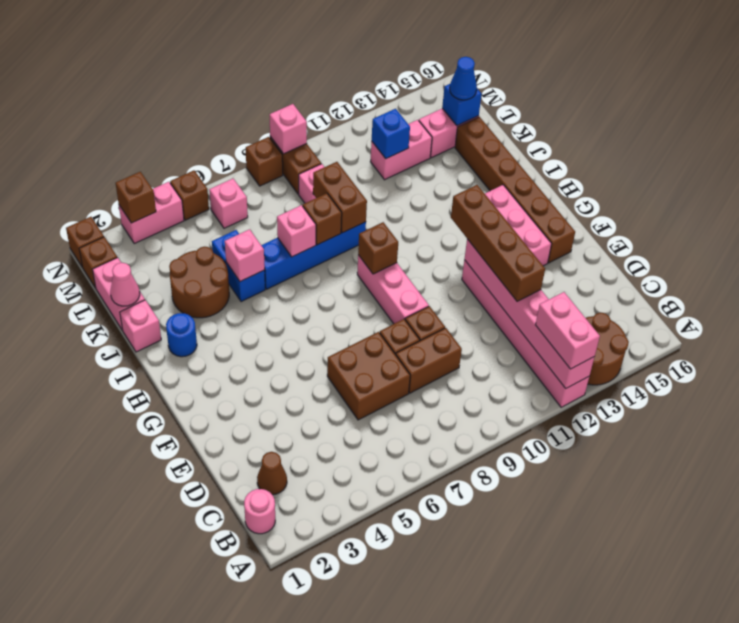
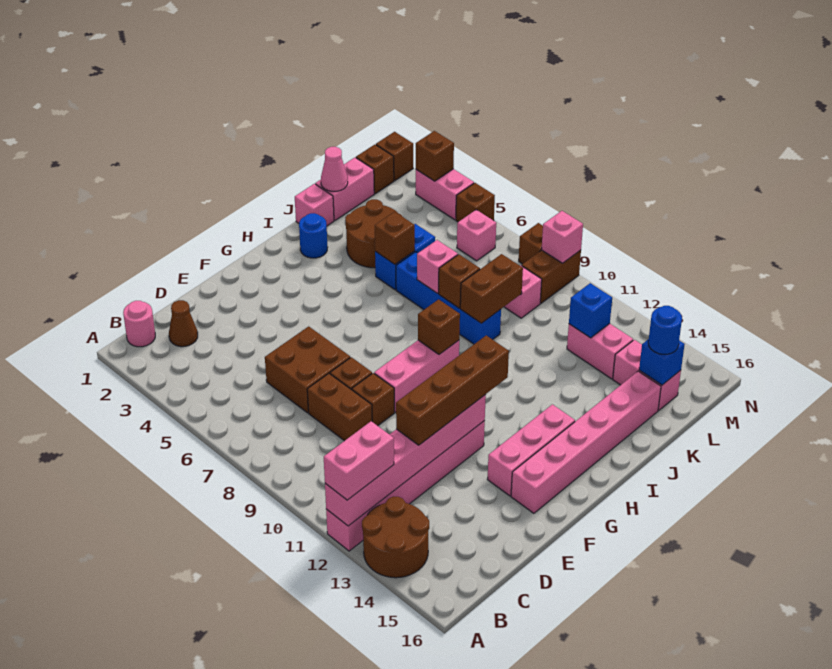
brown 1x6 brick [455,117,575,263] -> pink 1x6 brick [511,371,661,513]
pink 1x1 brick [225,229,265,281] -> brown 1x1 brick [375,212,415,264]
blue 1x1 cone [450,57,477,100] -> blue 1x1 round brick [648,306,682,354]

